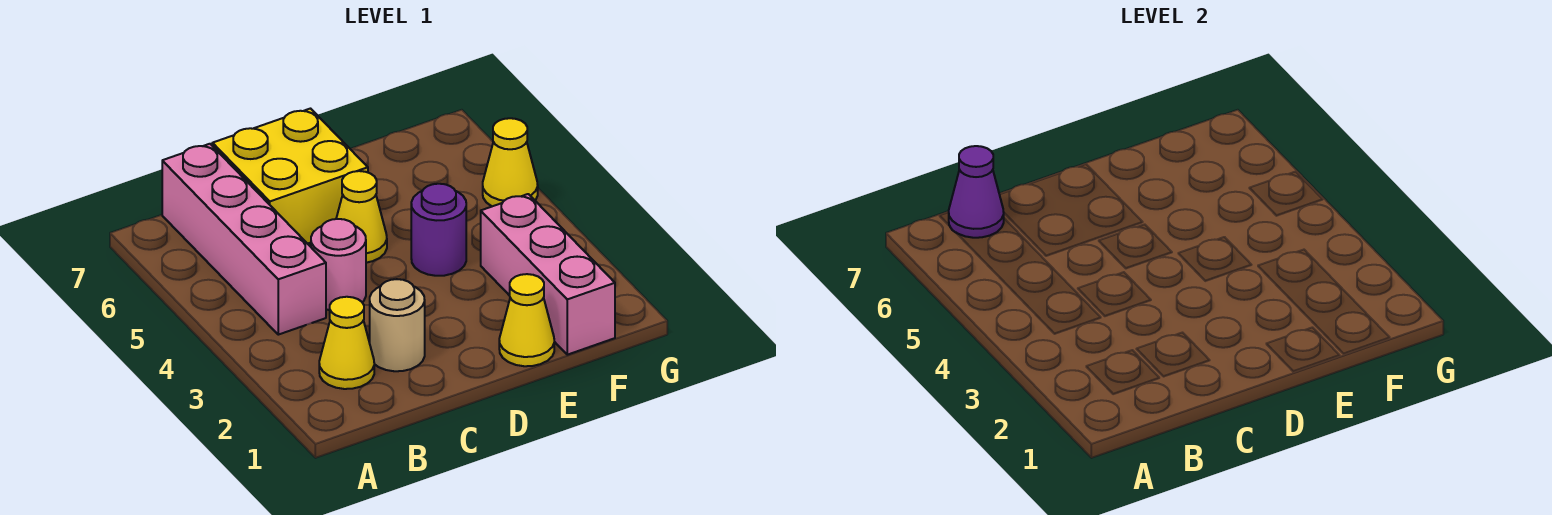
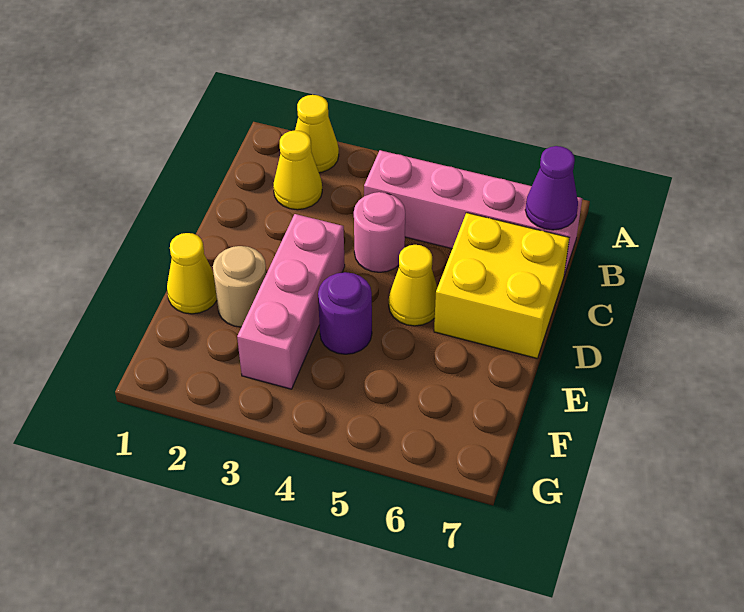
tan 1x1 round brick [370,279,425,371] -> tan 1x1 round brick moved to [213,246,266,327]
pink 1x3 brick [481,194,615,355] -> pink 1x3 brick turned to [237,214,345,389]
yellow 1x1 cone [483,118,538,206] -> yellow 1x1 cone moved to [295,95,339,173]

